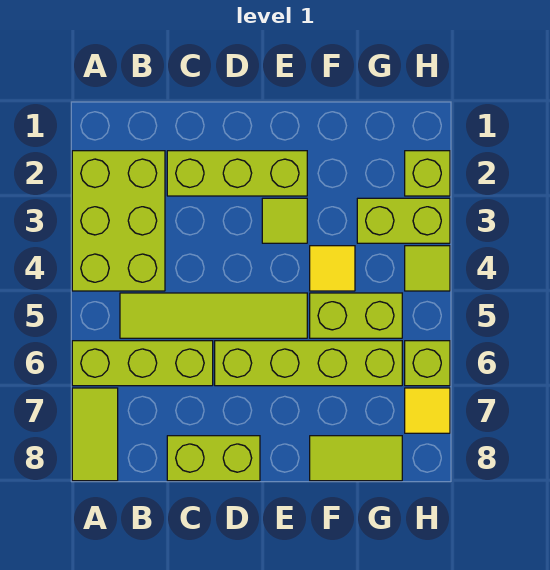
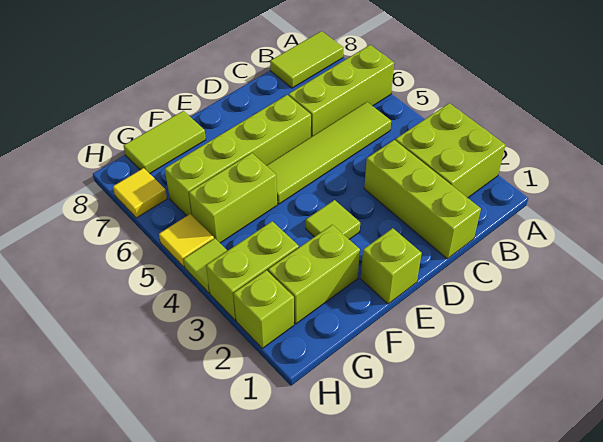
lime 2x3 brick [72,151,165,291] -> lime 2x2 brick [395,103,506,198]
lime 1x2 tile [72,388,118,481] -> lime 1x2 tile turned to [270,31,343,88]
lime 1x3 brick [167,151,307,196] -> lime 1x3 brick turned to [364,140,481,259]
lime 1x2 brick [167,436,260,481] -> lime 1x2 brick moved to [268,225,360,324]
yellow 1x1 tile [310,246,355,291] -> yellow 1x1 tile moved to [159,214,214,267]
lime 1x1 brick [405,341,450,386] -> lime 1x1 brick moved to [360,228,422,304]

